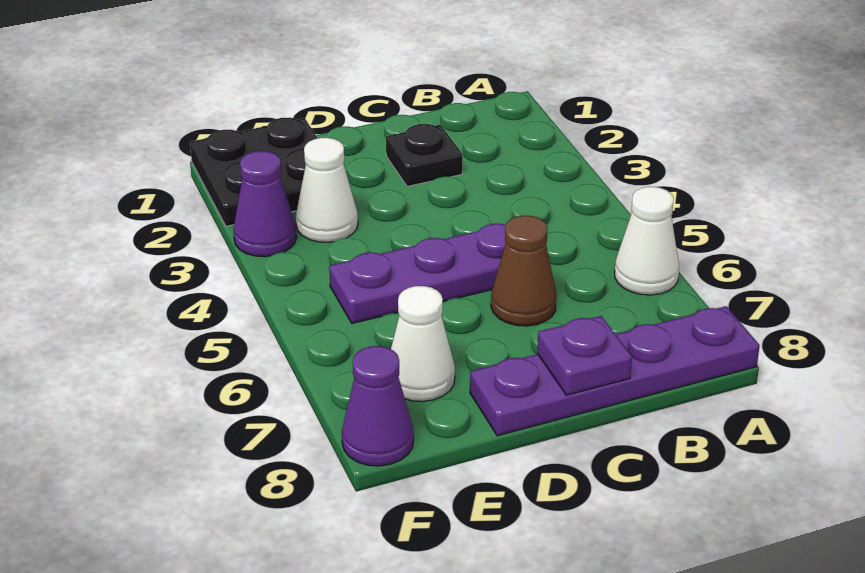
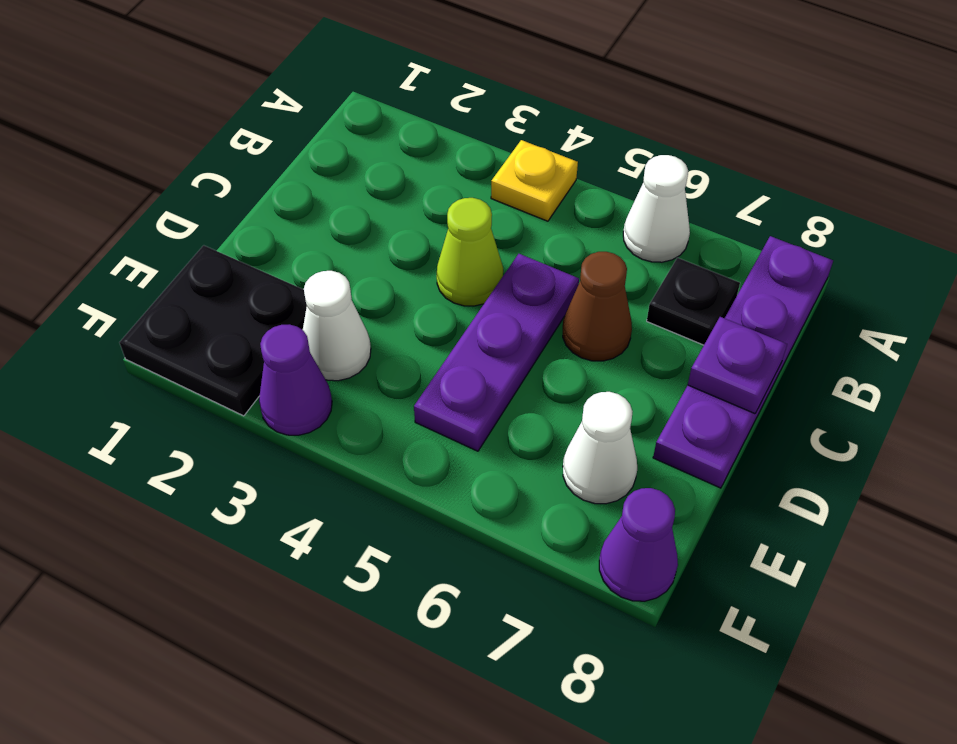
none -> yellow 1x1 plate [491,140,578,221]
black 1x1 plate [386,124,463,186] -> black 1x1 plate moved to [647,258,740,345]
none -> lime 1x1 cone [437,198,503,306]

